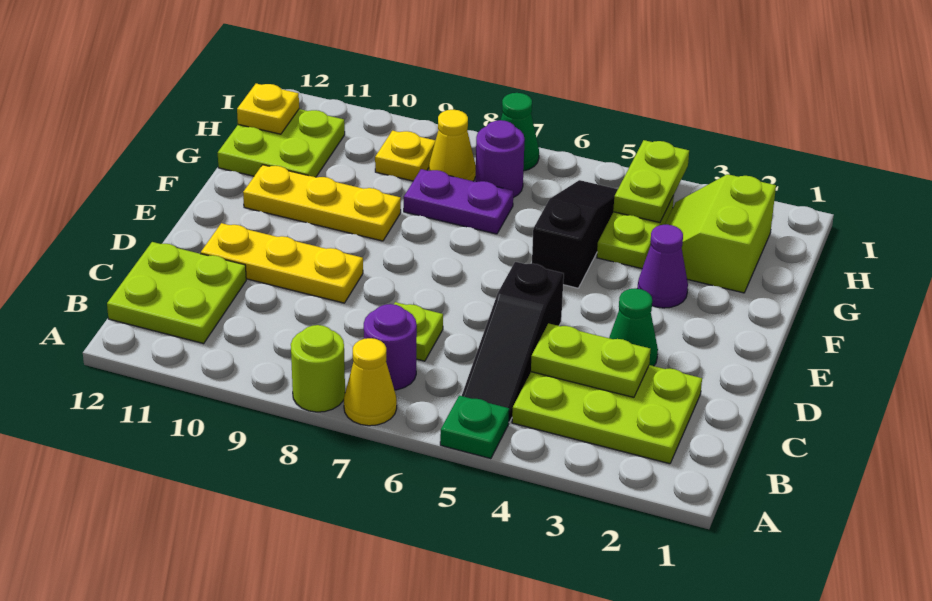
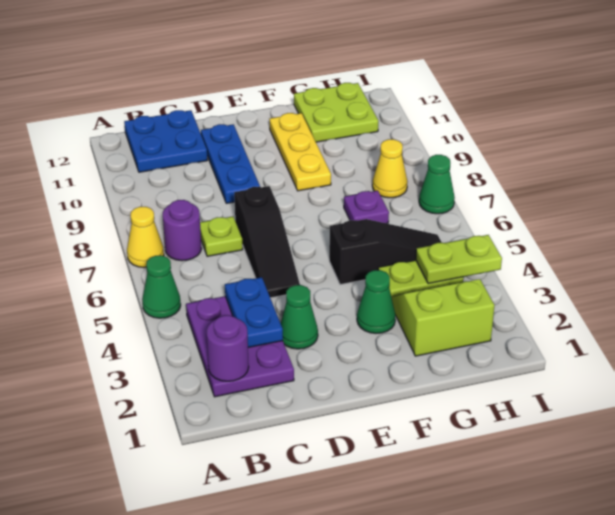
green 1x1 plate [440,396,509,459] -> green 1x1 cone [142,255,181,318]
lime 1x1 round brick [291,325,345,412] -> none
lime 2x3 plate [512,365,702,464] -> purple 2x3 plate [186,296,294,397]
black 1x3 slope [462,262,564,422] -> black 1x3 slope turned to [234,186,300,298]
lime 2x2 plate [107,242,246,344] -> blue 2x2 plate [124,110,207,172]
lime 1x2 plate [531,323,651,397] -> blue 1x2 plate [225,277,283,347]
yellow 1x3 plate [201,223,363,303] -> blue 1x3 plate [201,124,260,203]
purple 1x1 cone [637,225,688,308] -> green 1x1 cone [357,270,396,333]
purple 1x2 plate [404,169,513,234] -> purple 1x1 plate [344,191,389,223]
purple 1x1 round brick [475,120,525,198] -> purple 1x1 round brick moved to [206,315,249,381]
yellow 1x1 plate [375,131,435,181] -> none
yellow 1x1 plate [237,84,299,134] -> none

